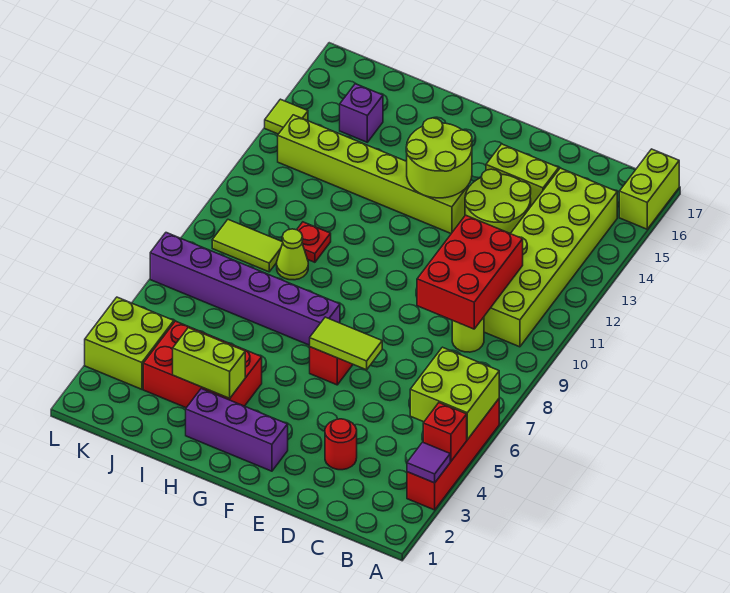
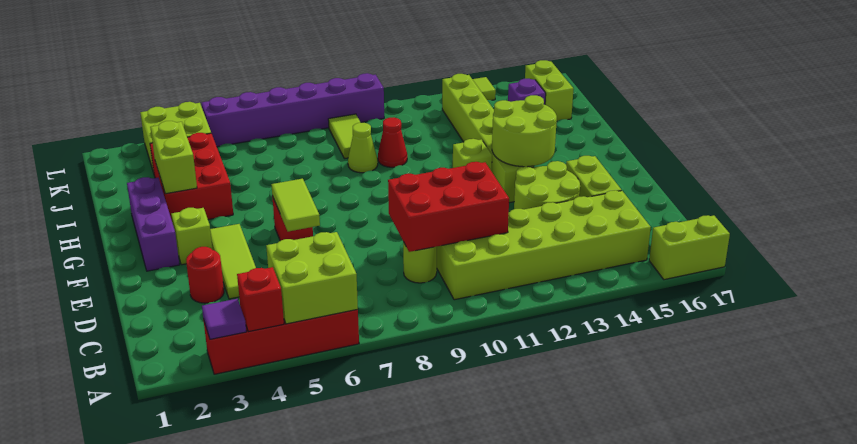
none -> lime 1x3 tile [210,224,256,299]
none -> lime 1x1 brick [171,208,213,265]
purple 1x6 brick [150,233,340,345] -> purple 1x6 brick turned to [202,73,384,147]
none -> lime 1x1 brick [453,139,492,171]
red 1x1 plate [297,222,331,262] -> red 1x1 cone [378,118,407,167]
none -> lime 1x2 brick [525,60,574,121]

